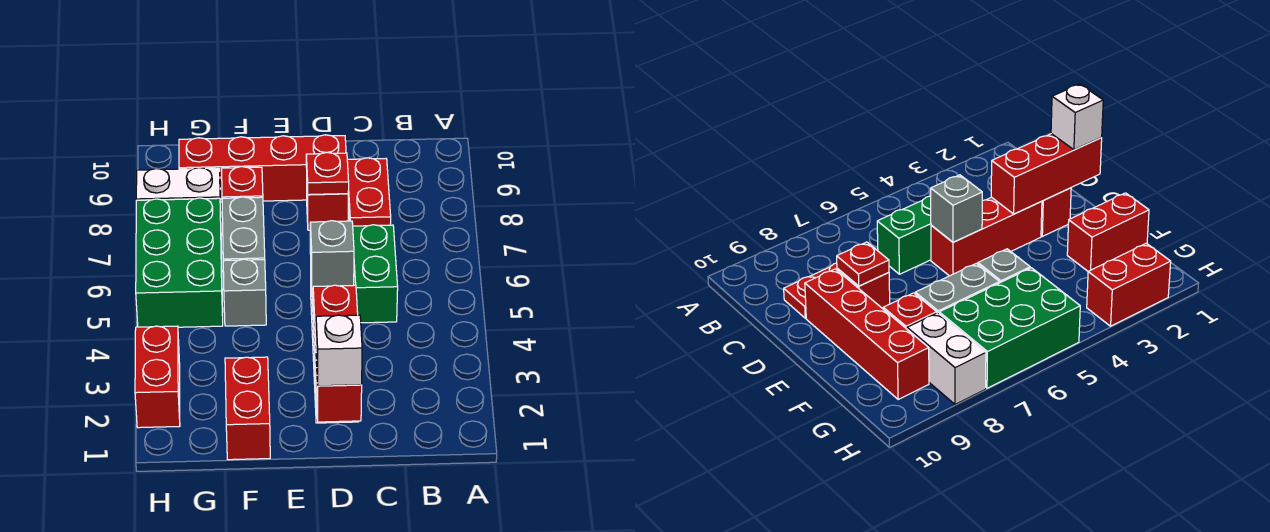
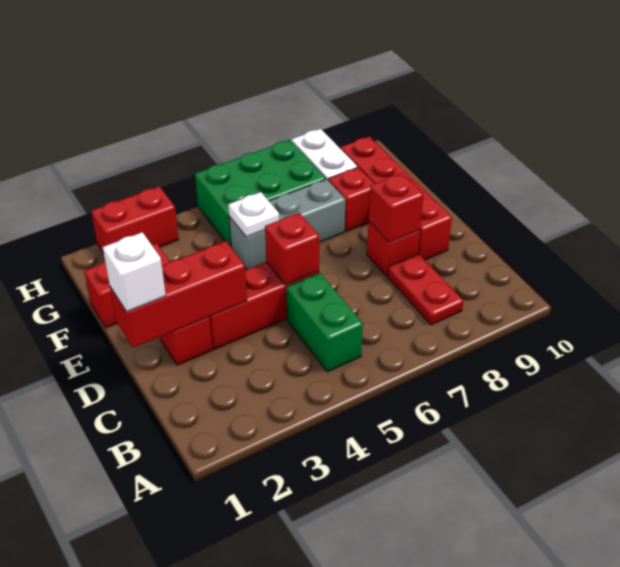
green 1x2 brick [353,225,398,323] -> green 1x2 brick turned to [286,273,363,372]
red 1x2 plate [347,158,391,226] -> red 1x2 plate turned to [388,254,463,325]
grey 1x1 brick [310,221,354,288] -> red 1x1 brick [265,213,319,285]
red 1x1 plate [306,152,349,195] -> red 1x1 brick [369,173,424,242]
none -> white 1x1 plate [228,192,279,237]

